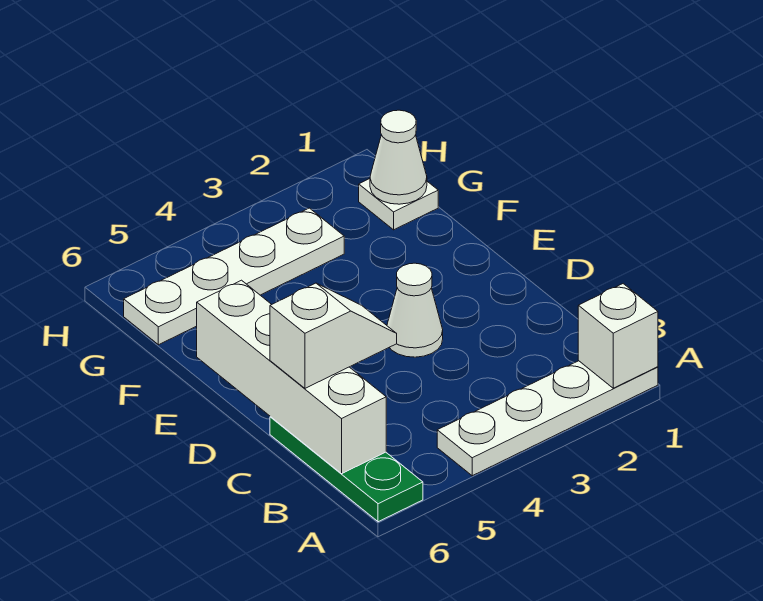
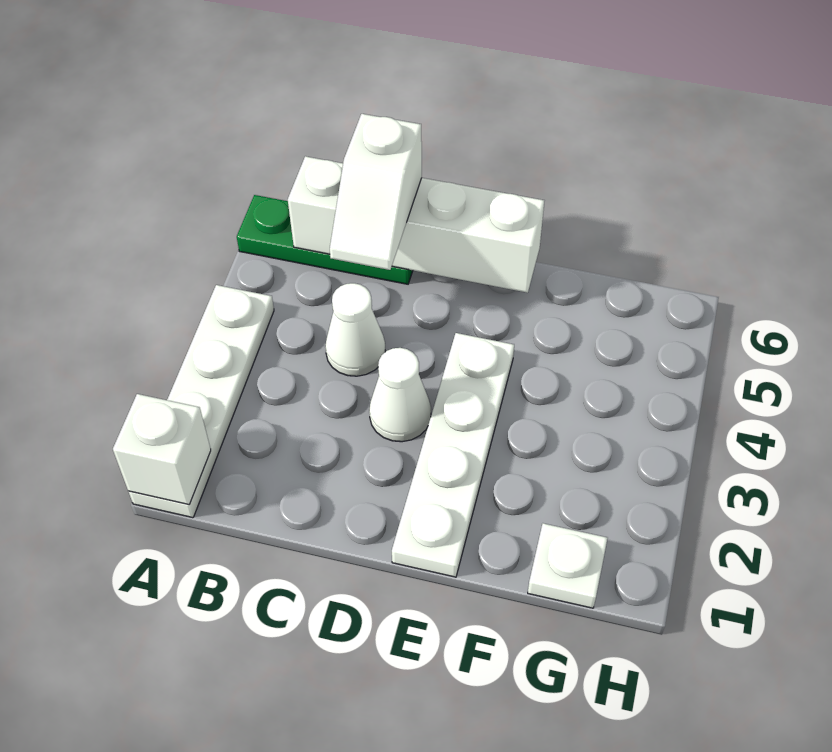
white 1x1 cone [370,110,427,204] -> white 1x1 cone moved to [325,283,385,376]
white 1x4 plate [124,208,344,345] -> white 1x4 plate moved to [392,333,514,577]

